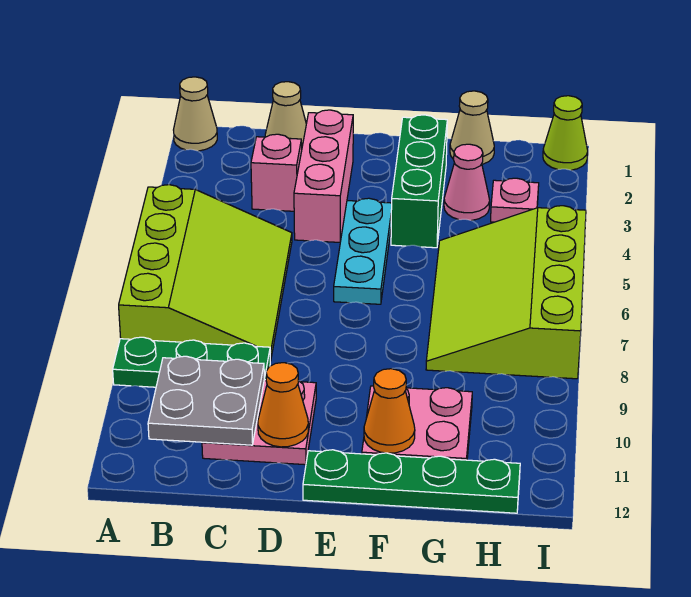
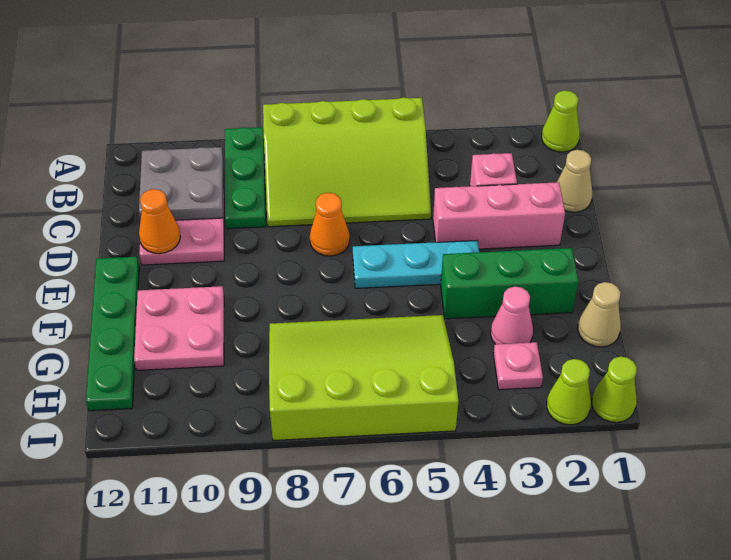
tan 1x1 cone [174,77,217,151] -> lime 1x1 cone [542,90,580,152]
orange 1x1 cone [364,369,415,453] -> orange 1x1 cone moved to [310,193,350,256]
none -> lime 1x1 cone [547,359,591,425]

